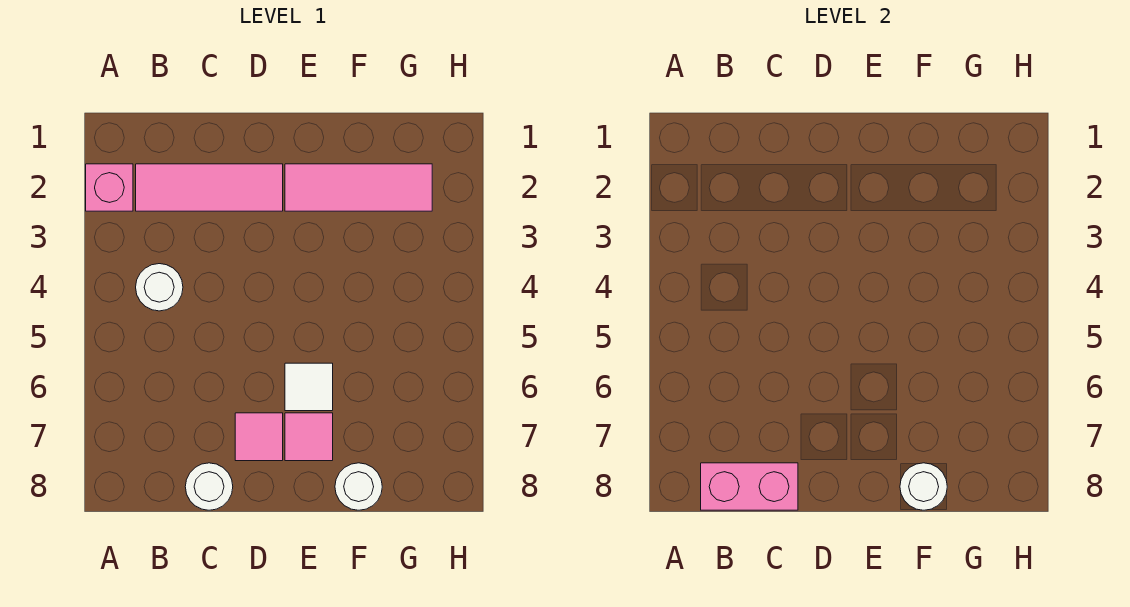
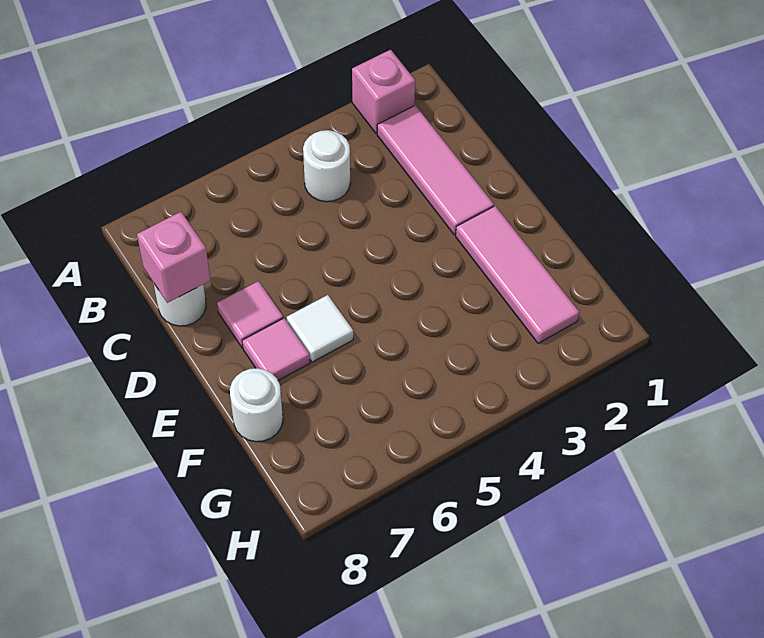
pink 1x2 brick [701,463,798,510] -> pink 1x1 brick [137,212,211,303]
white 1x1 round brick [900,463,947,510] -> none

